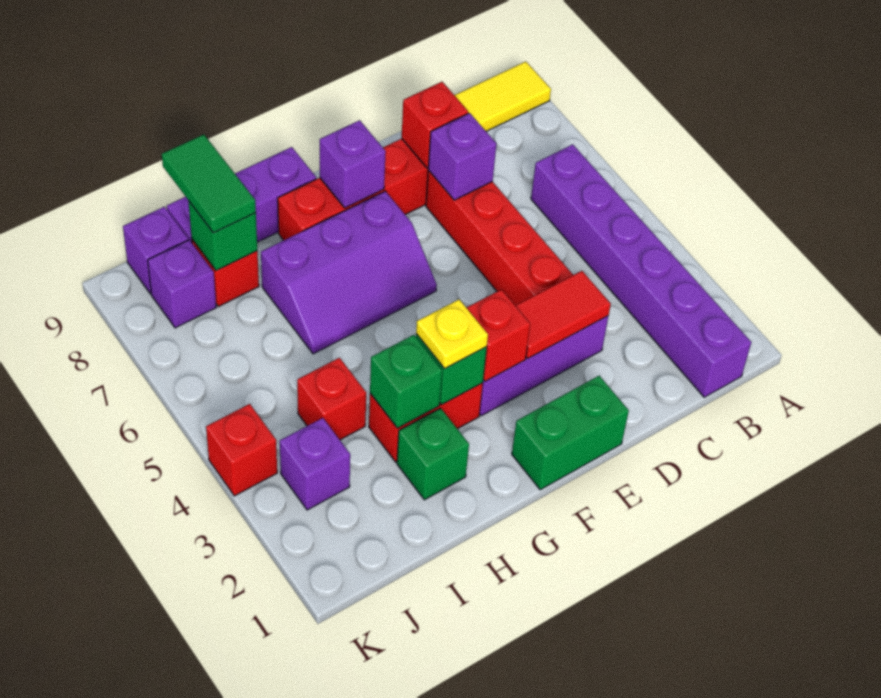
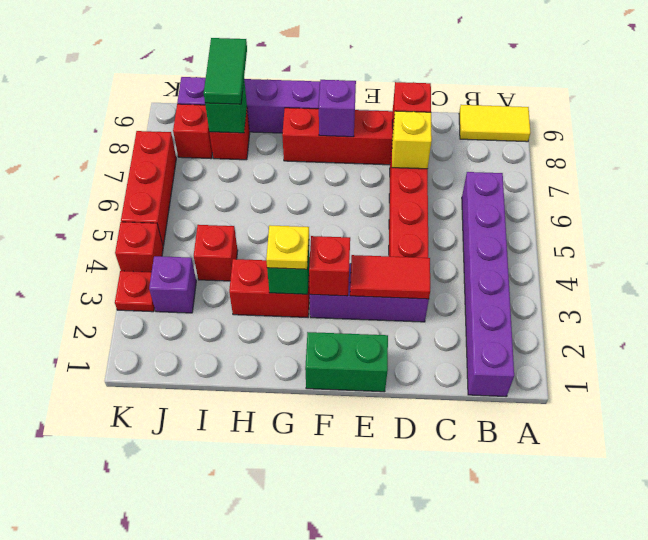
purple 1x1 brick [428,113,496,200] -> yellow 1x1 brick [392,111,432,169]
purple 2x3 slope [261,191,437,354] -> none
green 1x1 brick [397,408,469,500] -> none
green 1x1 brick [370,335,442,428] -> none
purple 1x1 brick [148,240,216,328] -> red 1x1 brick [173,104,213,159]
none -> red 1x1 plate [115,271,155,312]
none -> red 1x3 brick [121,131,176,246]

